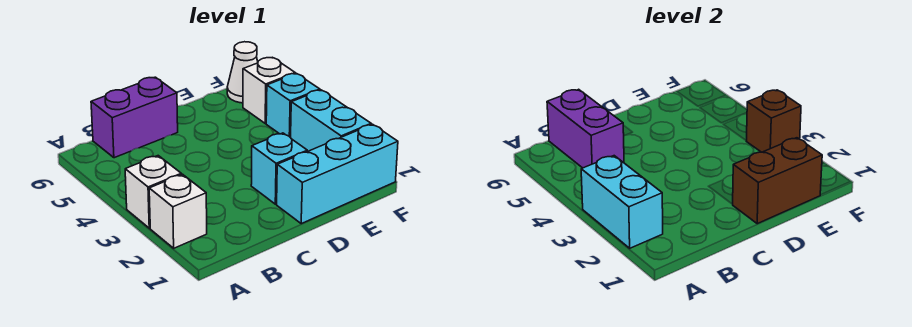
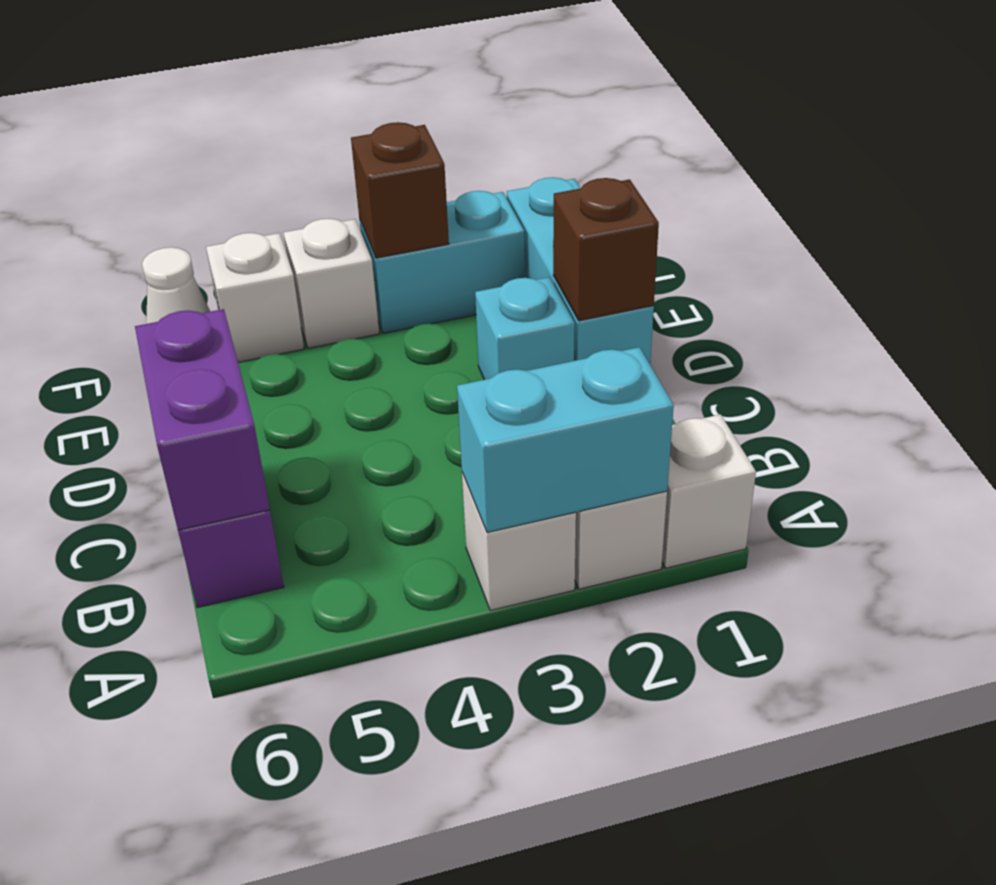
none -> white 1x1 brick [662,414,756,568]
purple 1x2 brick [547,89,624,168] -> purple 1x2 brick turned to [135,309,270,530]
brown 1x2 brick [733,138,822,224] -> brown 1x1 brick [553,178,659,321]
cyan 1x1 brick [266,73,320,138] -> white 1x1 brick [284,219,379,348]

